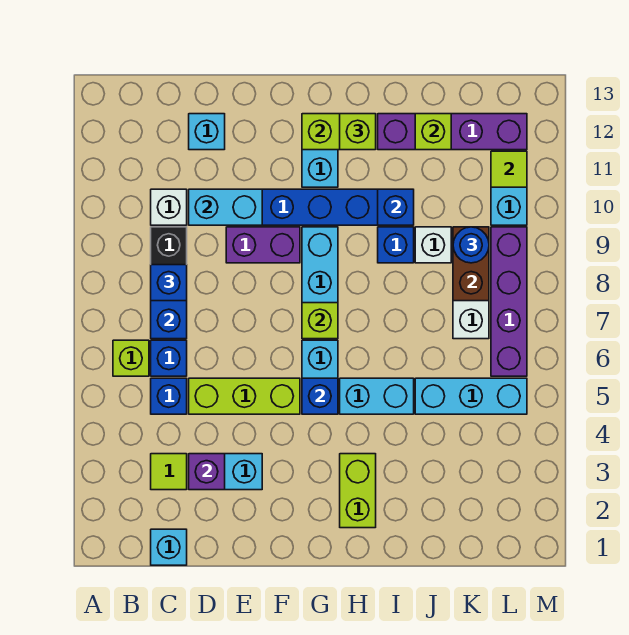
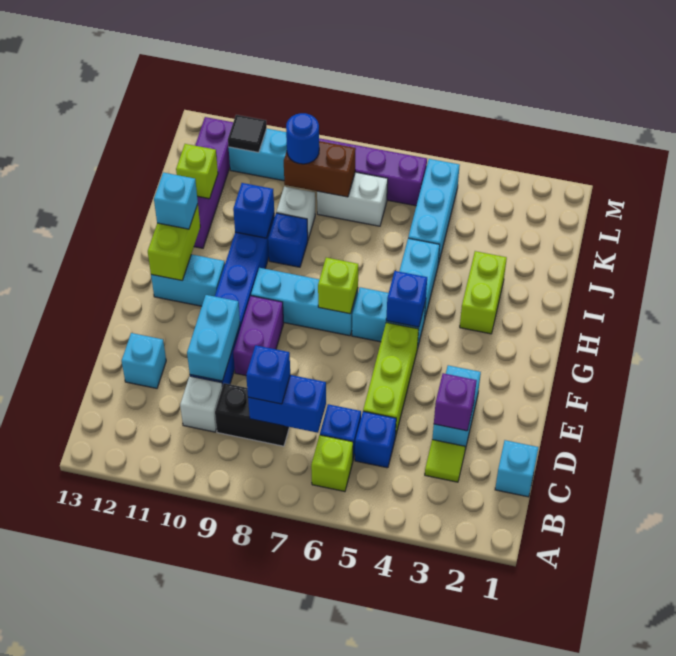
lime 1x2 brick [340,454,376,528] -> lime 1x2 brick turned to [460,251,507,334]
lime 1x1 brick [340,114,376,150] -> cyan 1x1 brick [154,173,198,229]
lime 1x1 tile [491,151,527,187] -> black 1x1 tile [228,115,267,153]

